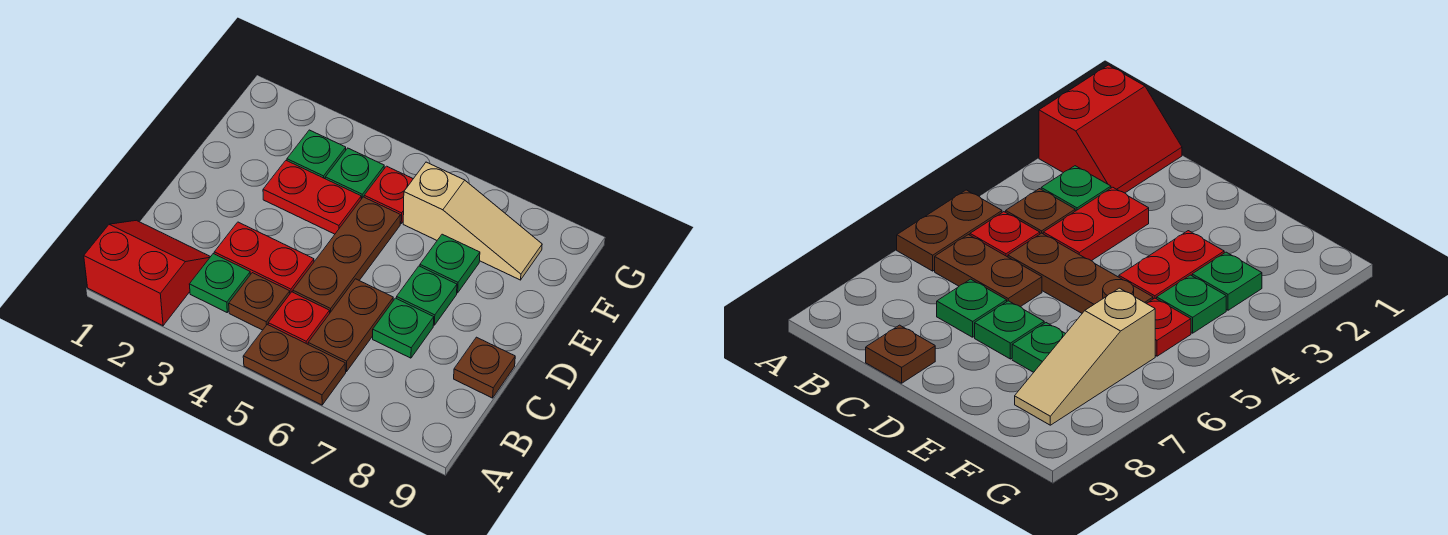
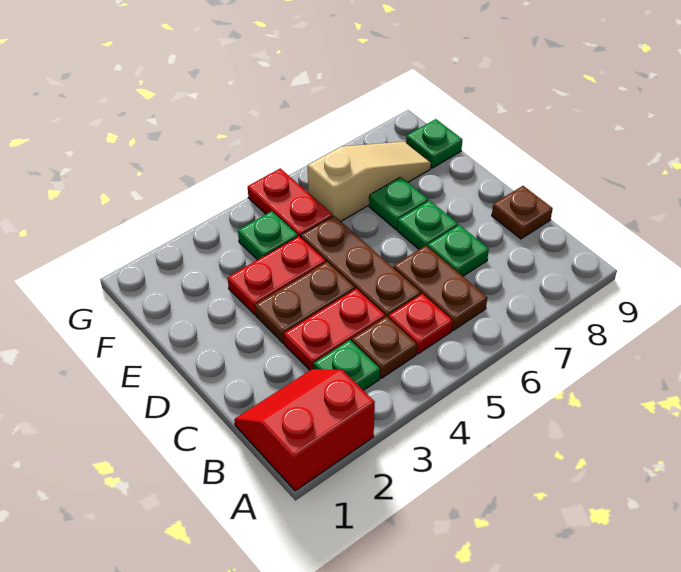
brown 1x2 plate [243,325,346,405] -> brown 1x2 plate moved to [255,262,355,343]
green 1x1 plate [287,130,346,179] -> green 1x1 plate moved to [406,119,462,168]
red 1x1 plate [364,166,413,223] -> red 1x2 plate [248,168,333,237]

